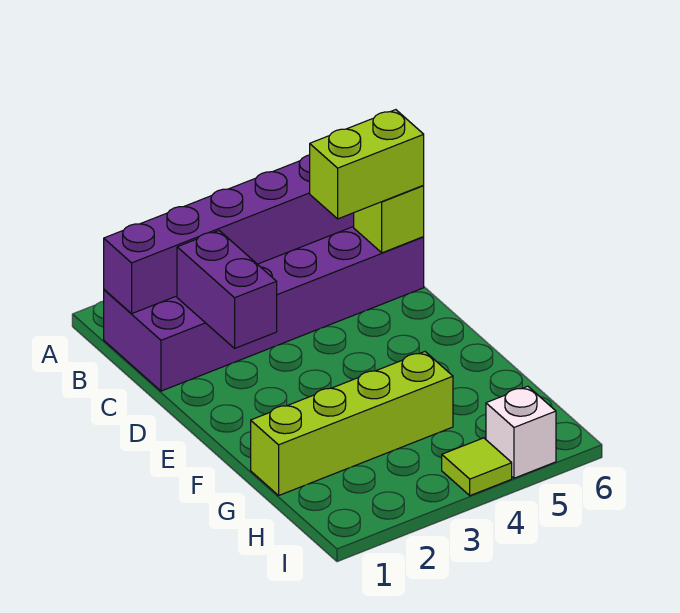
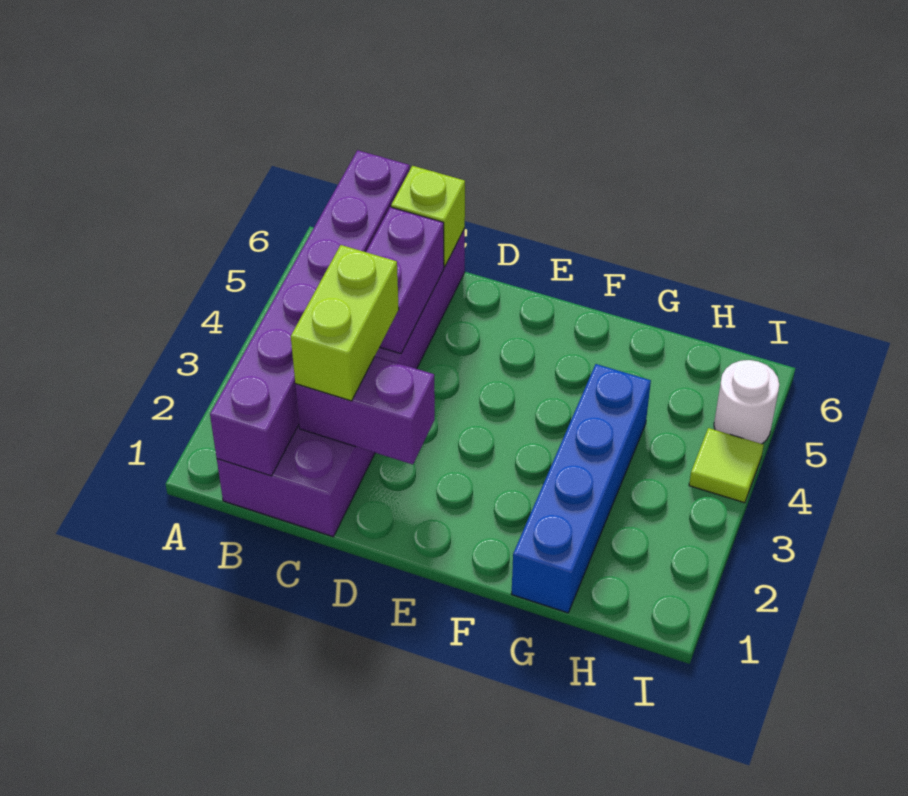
none -> purple 1x2 brick [366,207,444,354]
lime 1x2 brick [310,110,424,219] -> lime 1x2 brick moved to [291,245,399,401]
lime 1x4 brick [251,352,453,495] -> blue 1x4 brick [512,364,651,613]
white 1x1 brick [486,386,556,478] -> white 1x1 round brick [714,360,779,444]

